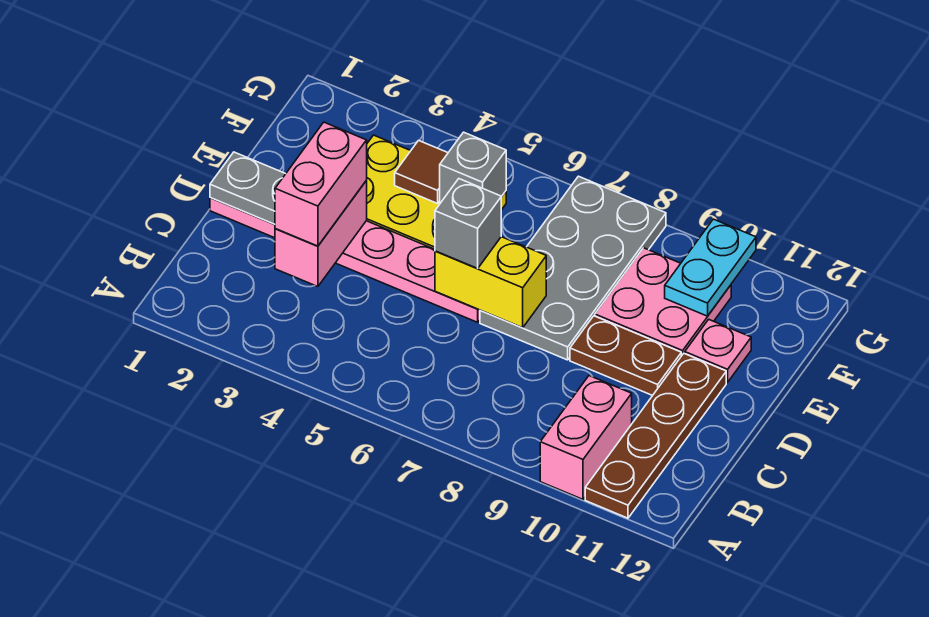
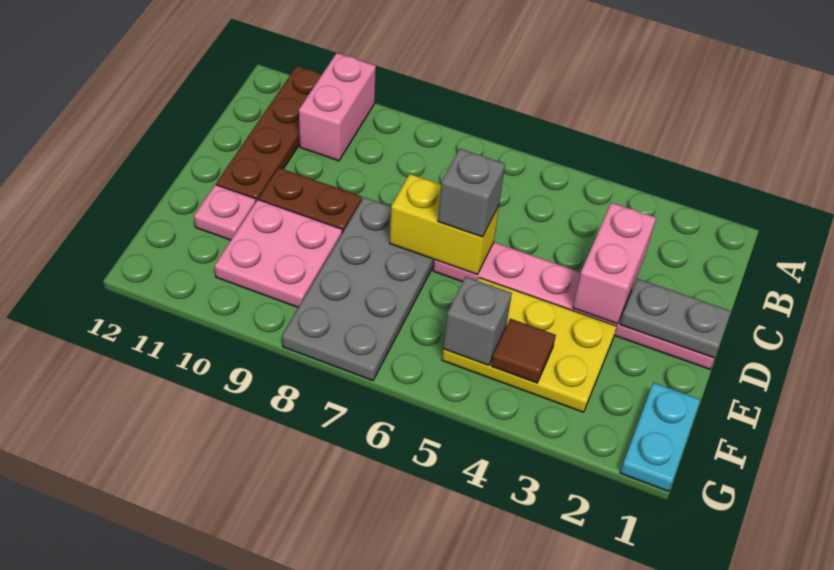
pink 1x2 brick [275,122,367,246] -> none
cyan 1x2 plate [665,219,756,316] -> cyan 1x2 plate moved to [620,383,700,491]

